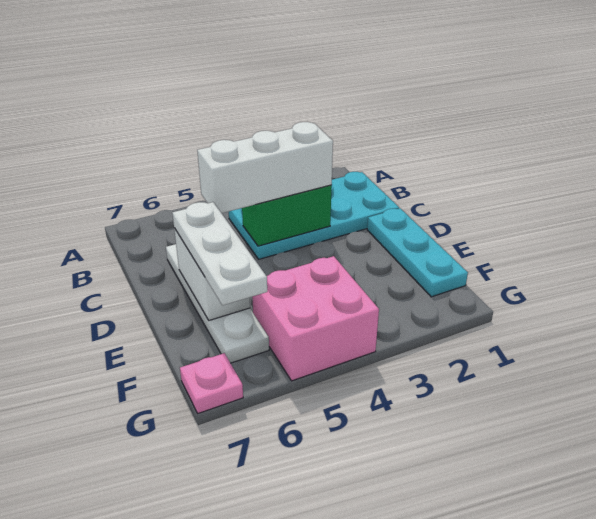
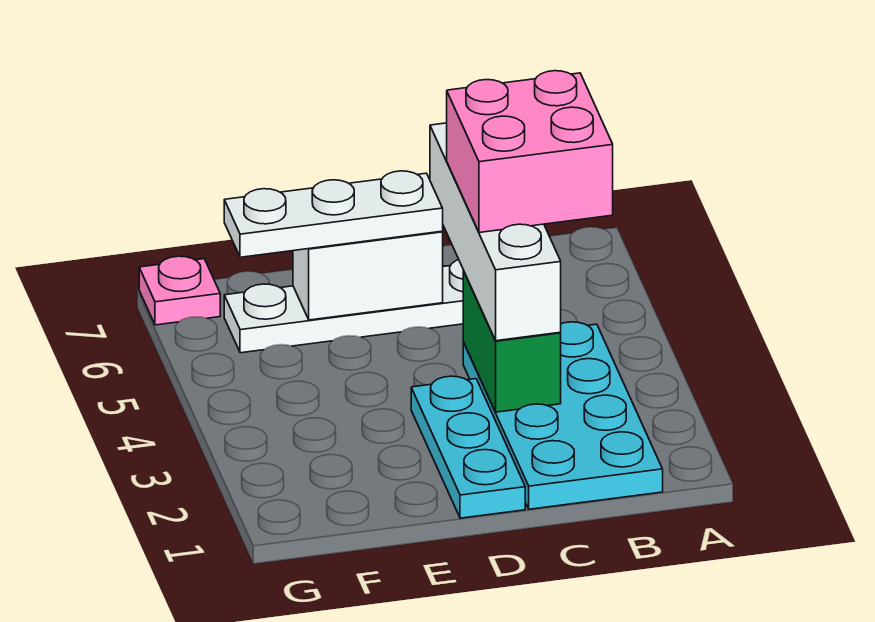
white 1x3 brick [197,122,333,213] -> white 1x4 brick [430,123,561,341]
cyan 1x3 plate [367,208,468,297] -> cyan 1x3 plate turned to [411,376,525,518]
pink 2x2 brick [252,256,379,381] -> pink 2x2 brick moved to [447,71,613,233]

